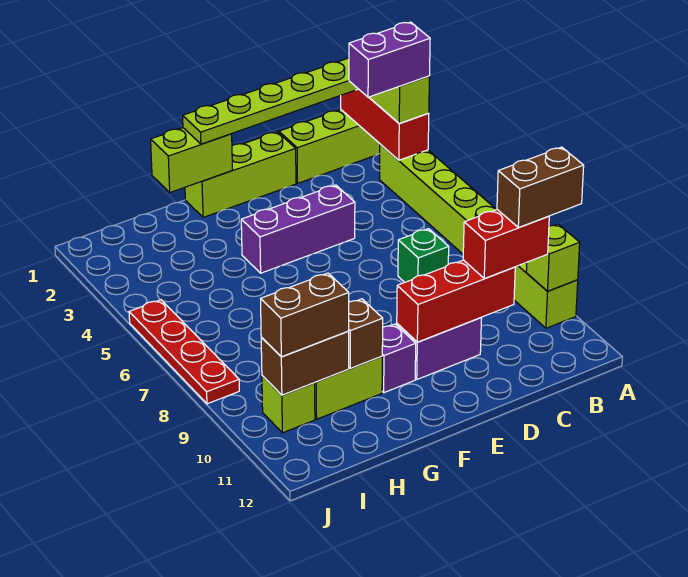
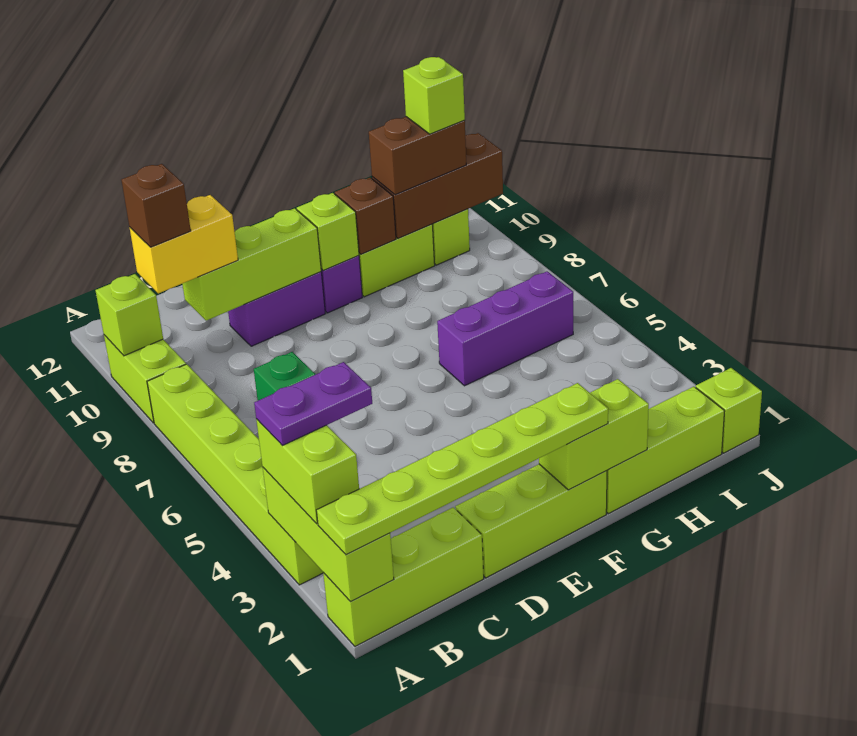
red 1x3 brick [341,89,429,160] -> lime 1x3 brick [263,468,394,602]
purple 1x2 brick [349,22,430,97] -> purple 1x2 plate [254,362,372,446]
brown 1x2 brick [497,147,584,228] -> brown 1x1 brick [121,164,191,247]
red 1x2 brick [463,210,549,278] -> yellow 1x2 brick [129,195,238,293]
red 1x3 brick [397,260,515,342] -> lime 1x3 brick [182,208,321,321]
purple 1x3 brick [241,185,355,273] -> purple 1x3 brick moved to [437,271,573,386]
none -> lime 1x1 brick [297,193,359,271]
none -> lime 1x3 brick [606,387,725,514]
brown 1x2 brick [261,331,349,395] -> brown 1x3 brick [372,133,503,239]
none -> lime 1x1 brick [403,57,465,134]
none -> lime 1x1 brick [696,368,762,453]
red 1x4 plate [129,300,239,404] -> none

